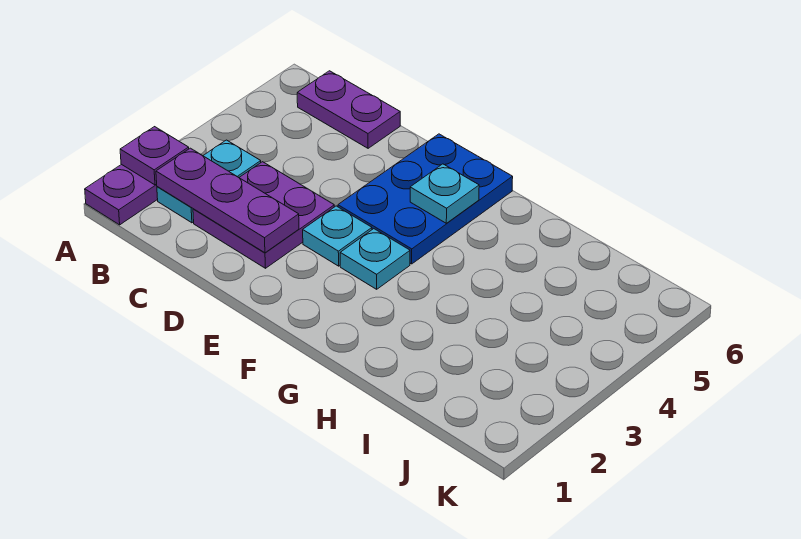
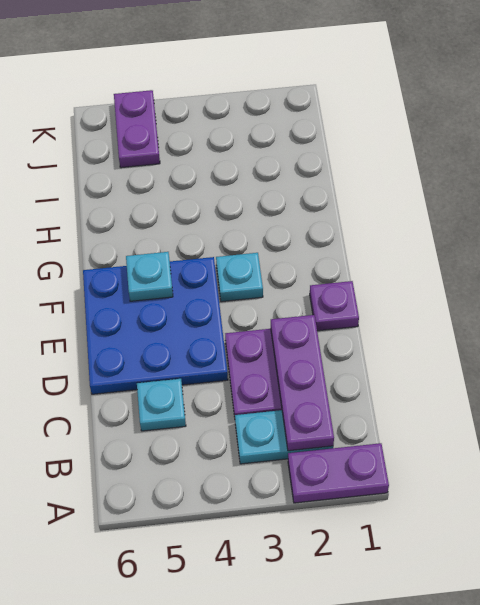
purple 1x1 plate [120,127,189,185] -> purple 1x1 plate moved to [310,281,359,331]
purple 1x2 plate [297,71,400,148] -> purple 1x2 plate moved to [114,90,160,168]
cyan 1x1 plate [303,206,372,266] -> cyan 1x1 plate moved to [137,379,186,431]
blue 2x3 plate [338,134,513,264] -> blue 3x3 plate [83,257,228,394]

